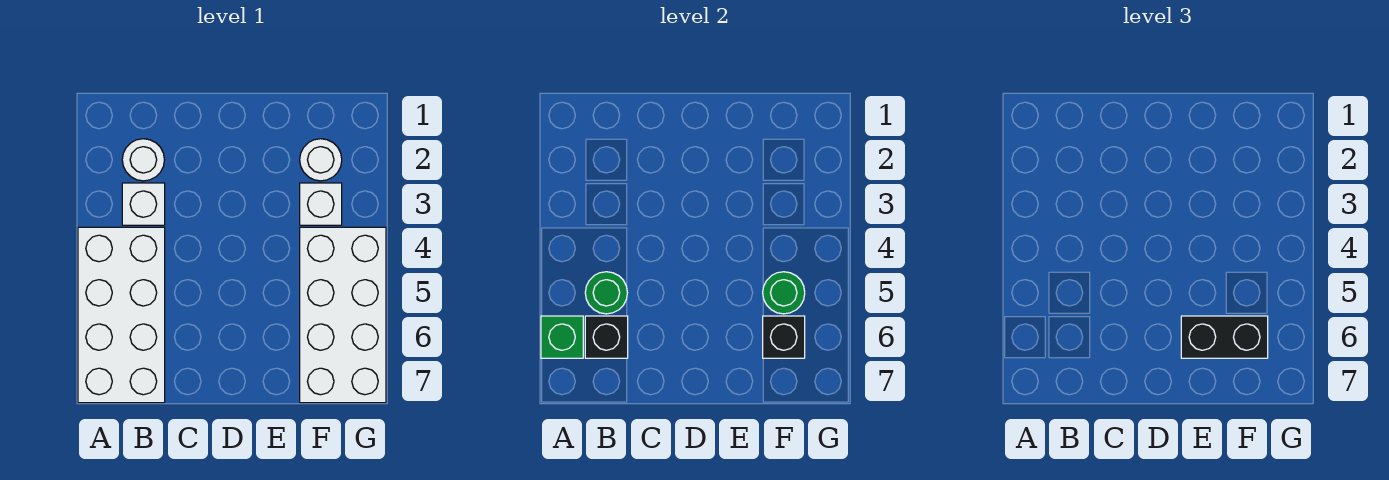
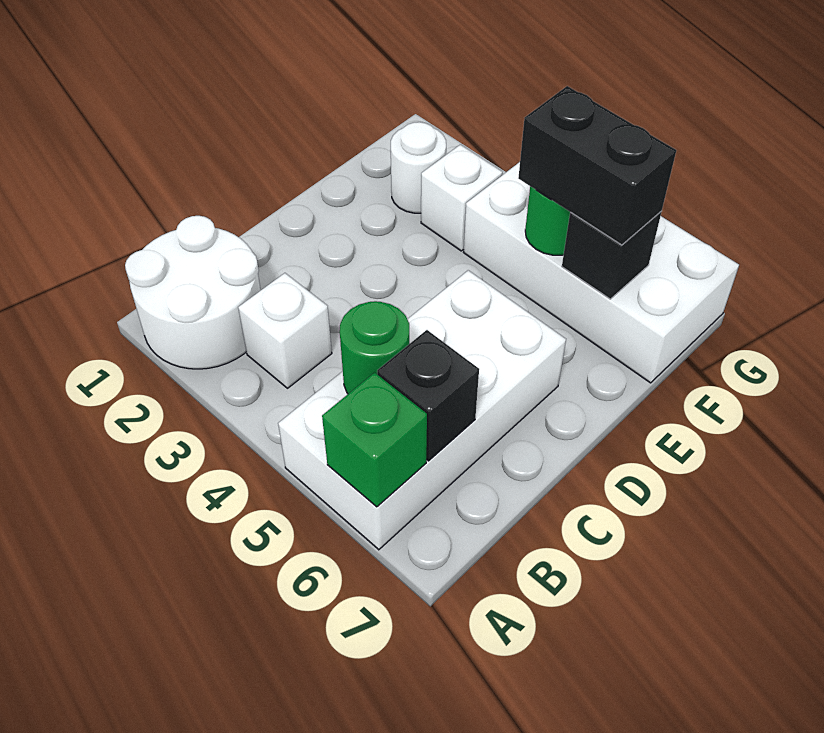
white 2x4 brick [78,227,165,403] -> white 2x4 brick turned to [278,270,566,550]
white 1x1 round brick [122,139,164,181] -> white 2x2 round brick [125,216,261,369]
black 1x2 brick [1181,316,1268,358] -> black 1x2 brick turned to [518,86,676,245]

